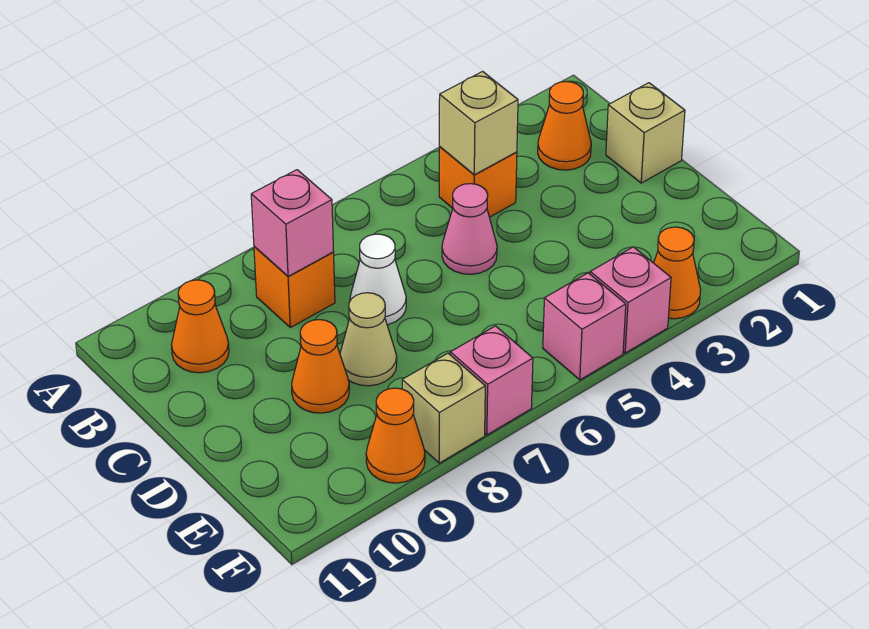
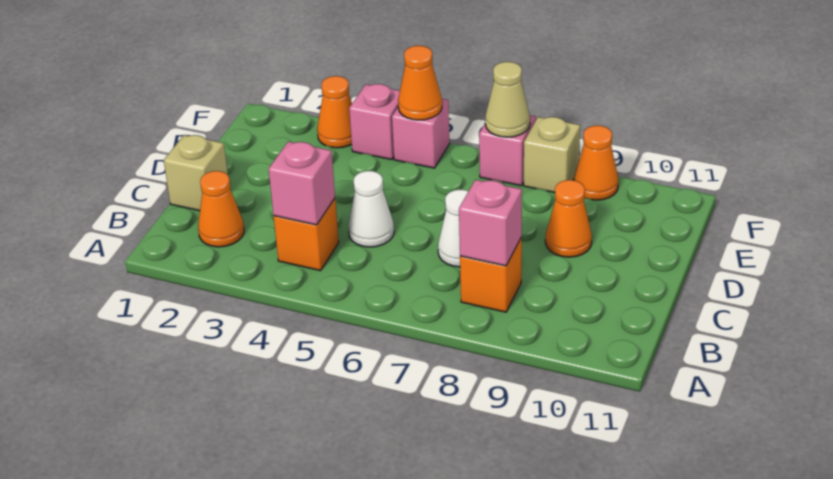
tan 1x1 brick [439,72,518,175] -> pink 1x1 brick [269,142,335,225]
orange 1x1 cone [171,280,229,373] -> orange 1x1 cone moved to [398,46,442,120]
pink 1x1 cone [442,184,497,274] -> white 1x1 cone [348,171,394,247]
tan 1x1 cone [340,293,397,386] -> tan 1x1 cone moved to [485,62,530,137]

